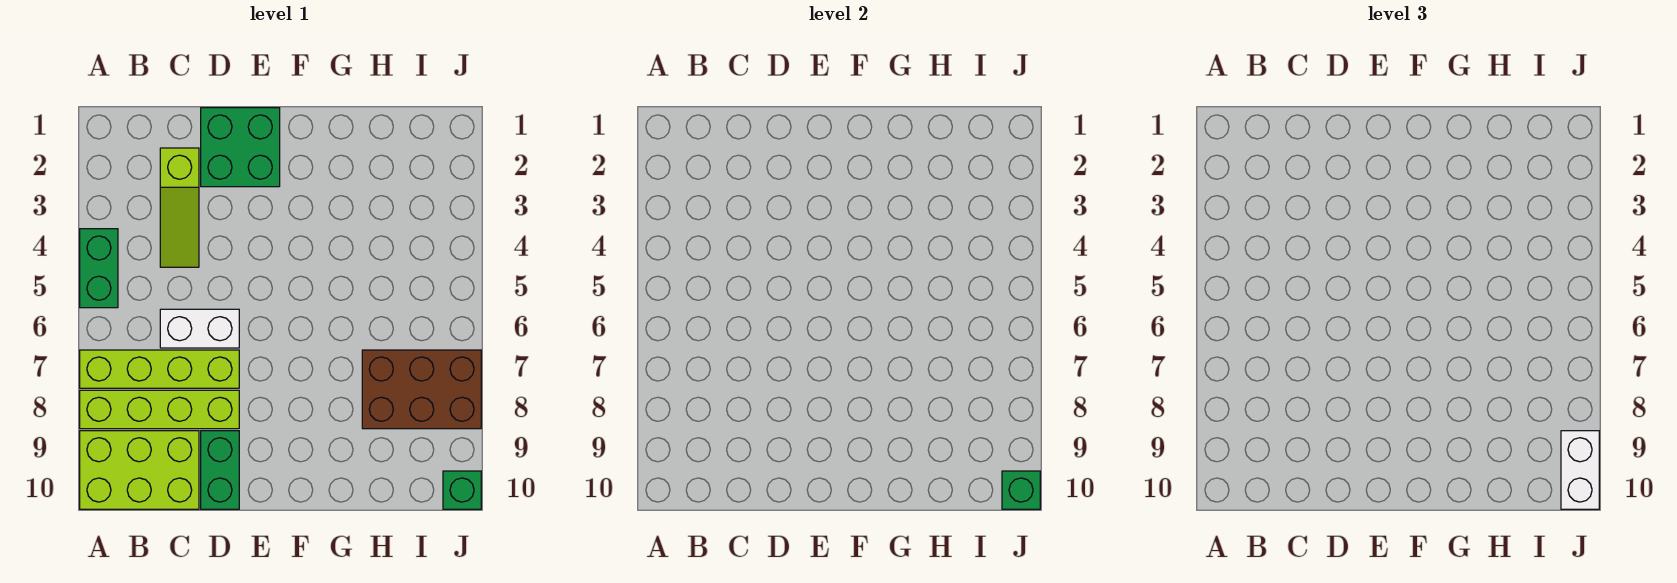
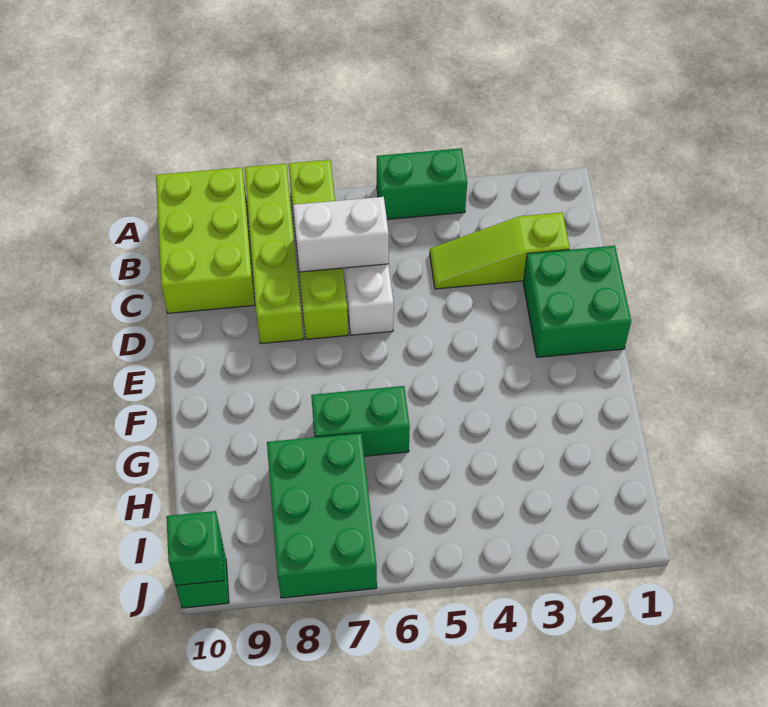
green 1x2 brick [201,431,239,509] -> green 1x2 brick moved to [311,386,410,456]
brown 2x3 brick [362,350,481,429] -> green 2x3 brick [267,433,377,598]
white 1x2 brick [1561,431,1599,509] -> white 1x2 brick moved to [293,197,389,272]

